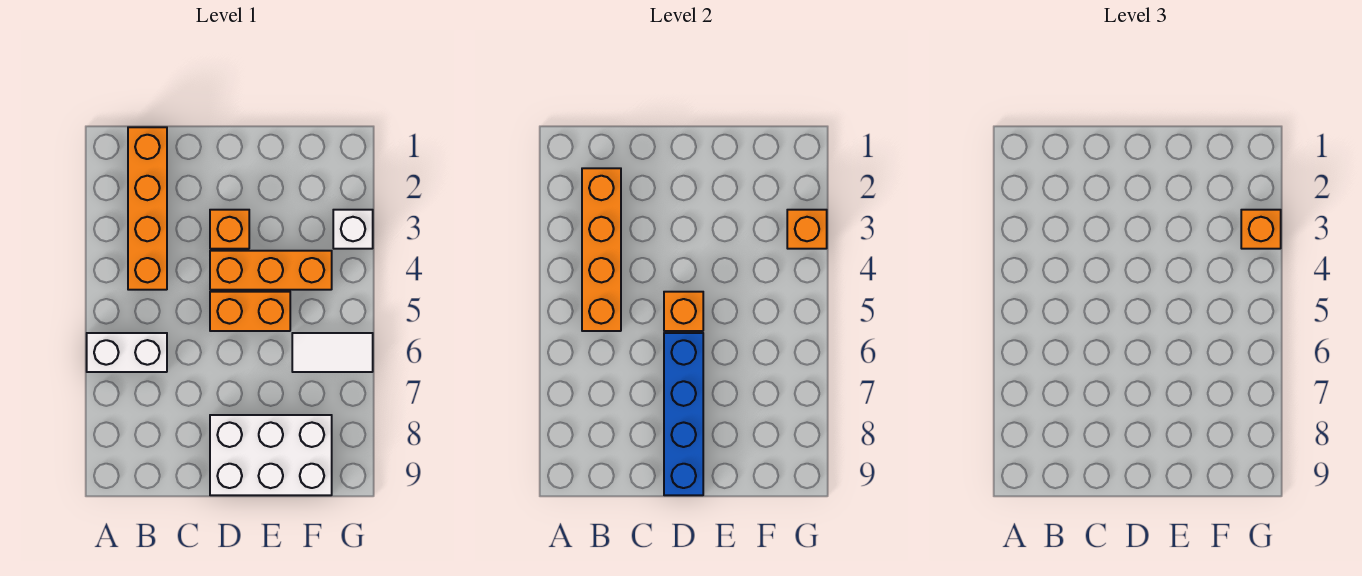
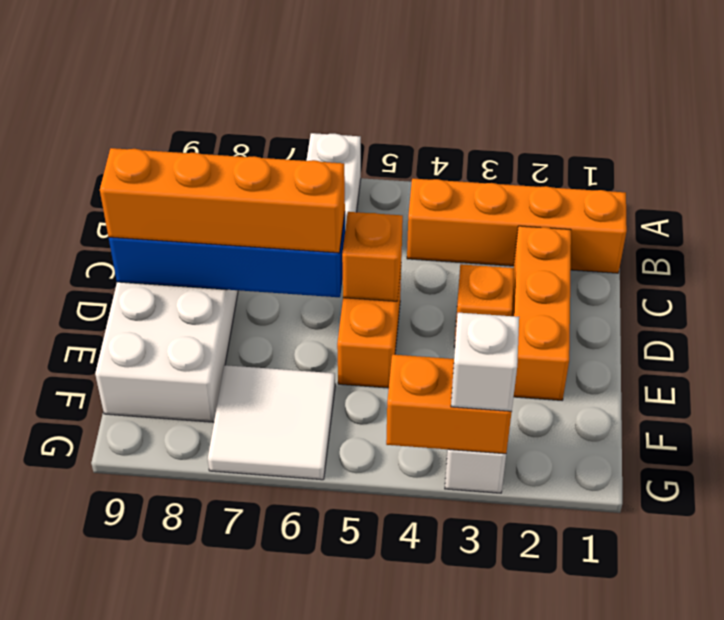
orange 1x4 brick [582,168,621,331] -> orange 1x4 brick moved to [100,148,345,253]
orange 1x3 brick [210,251,332,290] -> orange 1x3 brick moved to [512,226,571,400]
white 1x2 tile [292,333,373,372] -> white 2x2 tile [208,365,335,480]
orange 1x1 brick [787,210,827,249] -> orange 1x2 brick [386,354,512,454]
orange 1x1 brick [1241,210,1281,249] -> white 1x1 brick [451,313,519,411]

